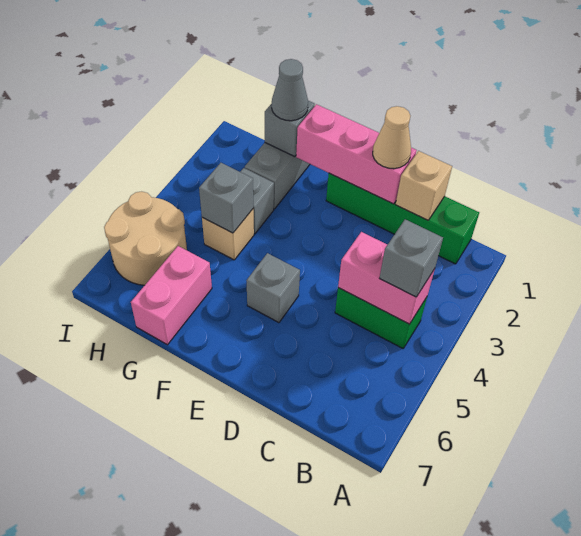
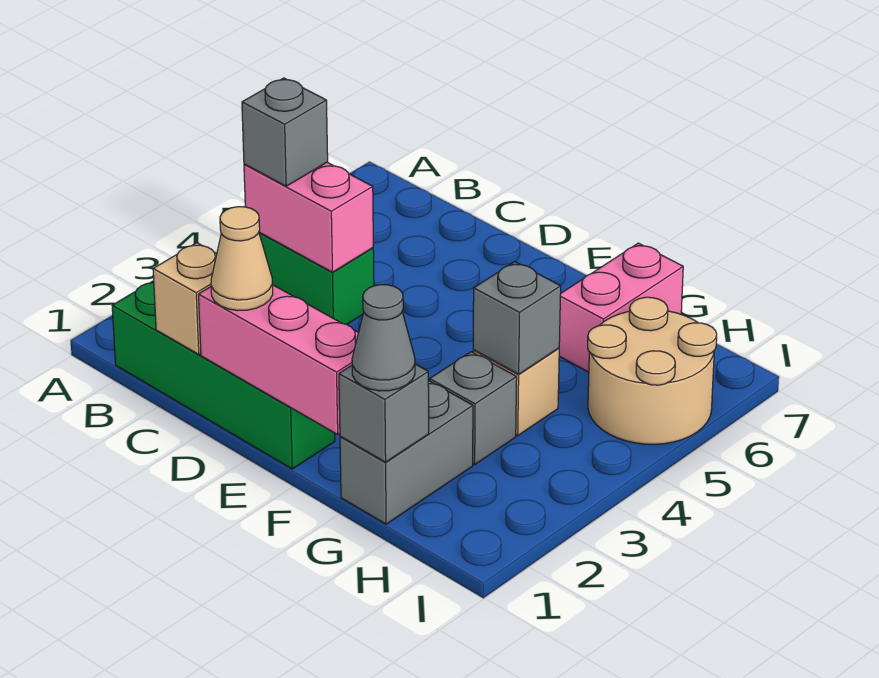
grey 1x1 brick [246,253,300,323] -> none

